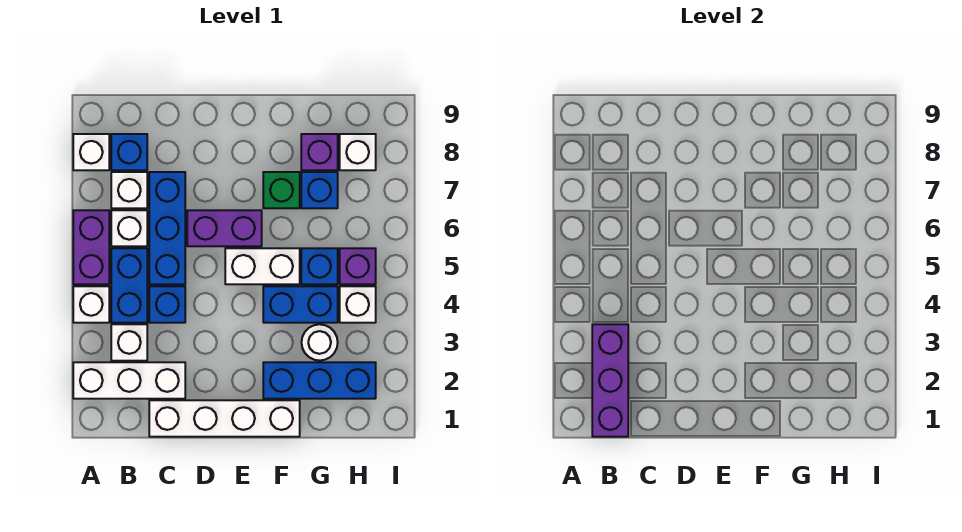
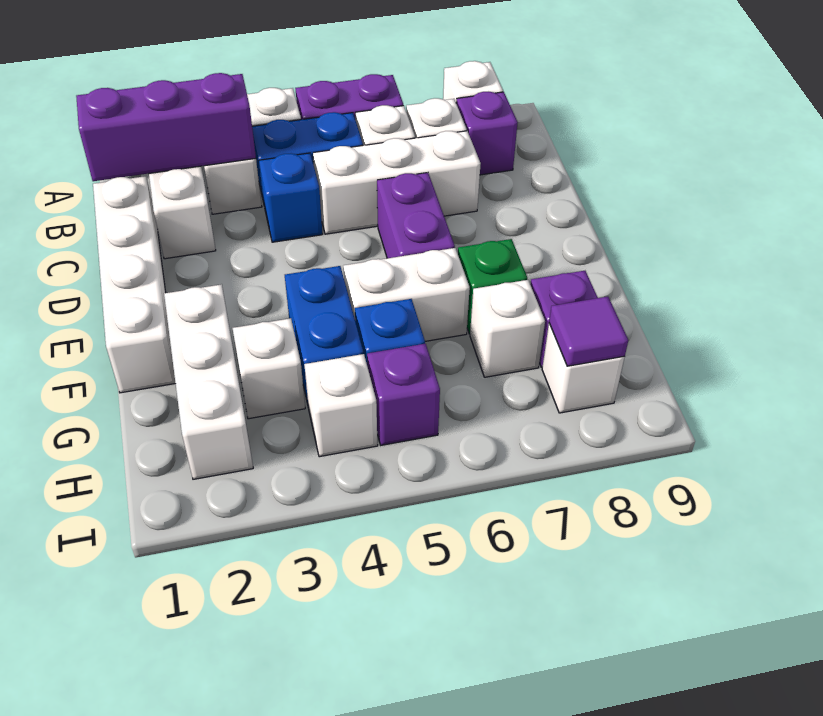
blue 1x1 brick [111,134,147,170] -> purple 1x1 brick [456,92,518,175]
blue 1x3 brick [149,172,185,284] -> white 1x3 brick [313,131,481,234]
white 1x2 brick [225,248,300,284] -> white 1x2 brick turned to [343,248,470,341]
blue 1x3 brick [263,362,376,399] -> white 1x3 brick [164,284,253,479]
white 1x1 round brick [302,324,338,361] -> white 1x1 brick [233,318,305,419]
blue 1x1 brick [301,172,338,208] -> white 1x1 brick [470,280,545,377]
none -> purple 1x1 tile [549,297,628,366]

